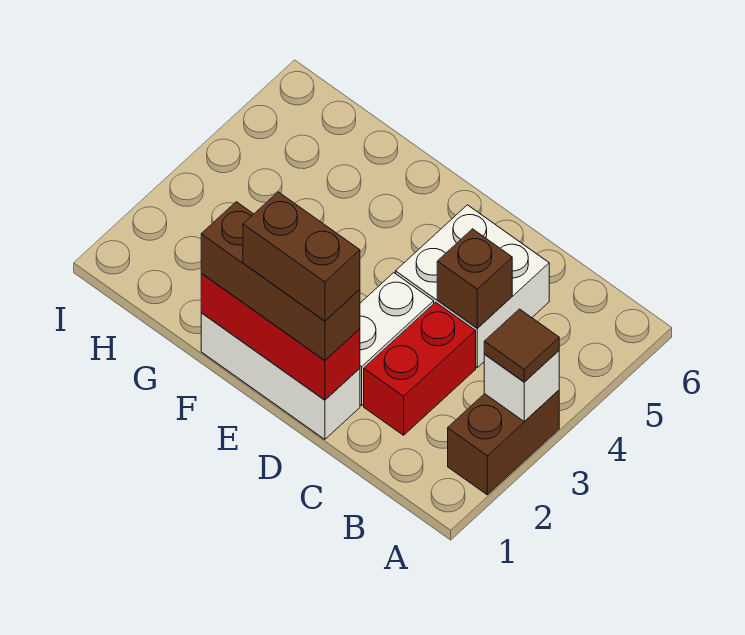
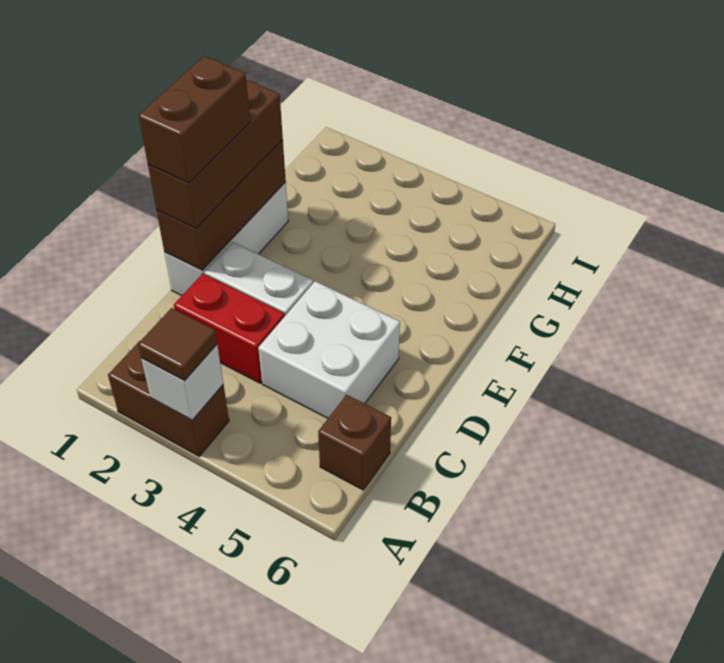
brown 1x1 brick [437,229,512,328] -> brown 1x1 brick moved to [318,395,391,490]
red 1x3 brick [201,273,360,400] -> brown 1x3 brick [156,140,286,270]

